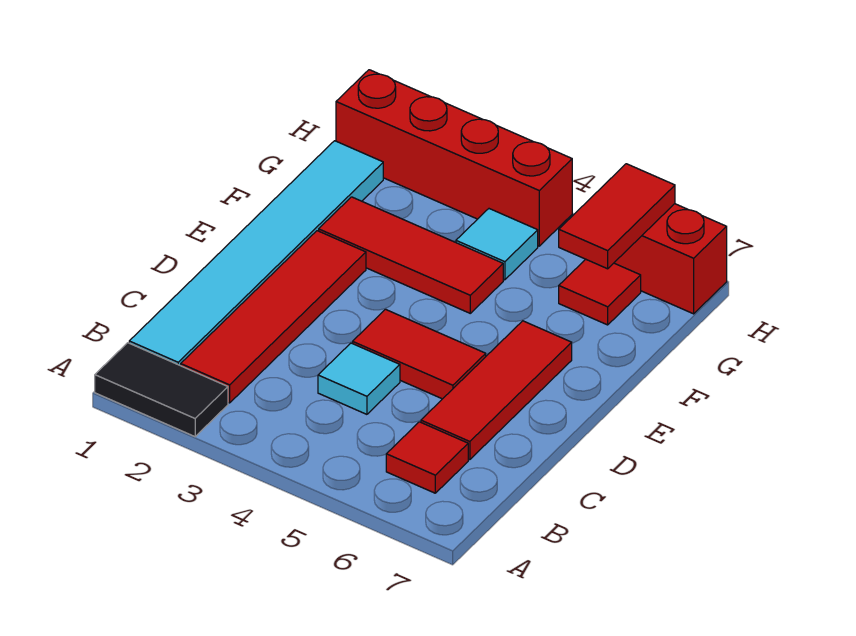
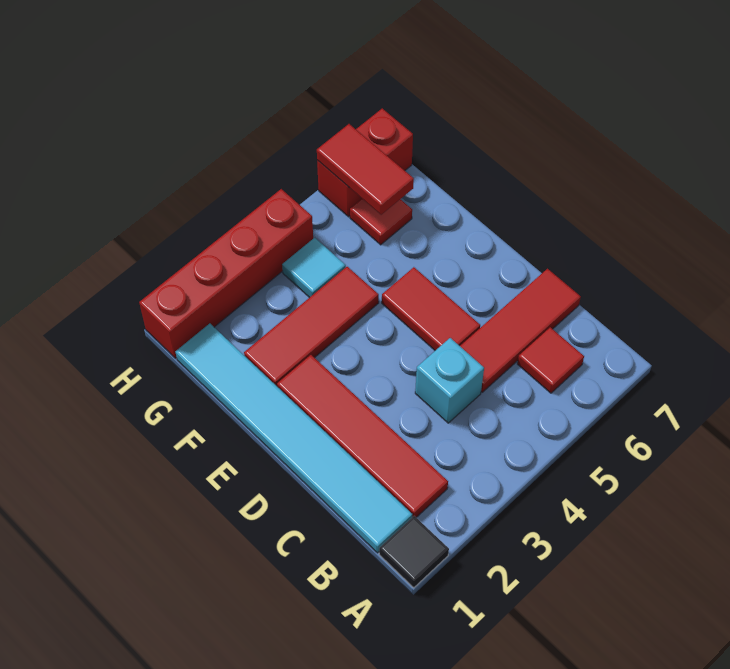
black 1x2 tile [95,343,228,437] -> black 1x1 tile [379,516,449,588]
cyan 1x1 tile [318,343,400,414] -> cyan 1x1 brick [415,338,484,423]
red 1x3 tile [421,321,572,460] -> red 1x3 tile turned to [460,269,581,392]
red 1x2 tile [353,309,486,399] -> red 1x2 tile turned to [382,267,480,350]

